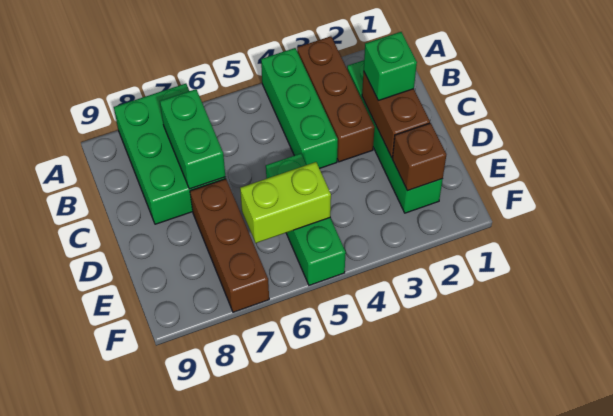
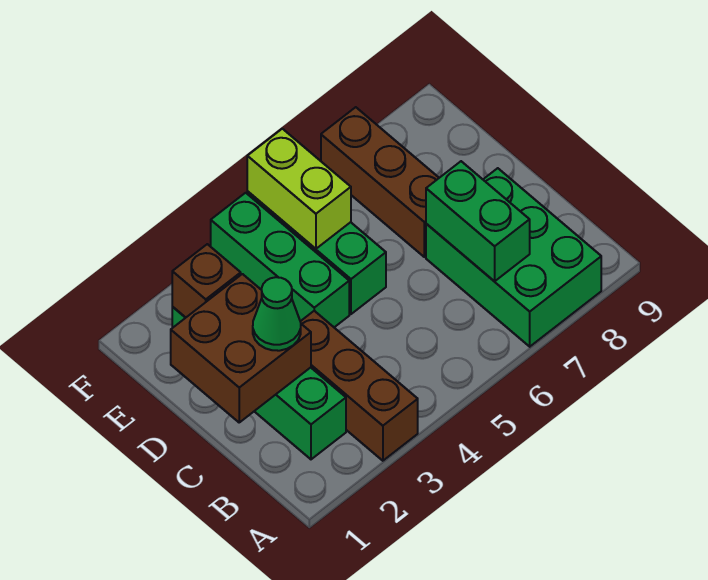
green 1x3 brick [261,48,338,169] -> green 1x3 brick moved to [211,193,349,327]
brown 1x2 brick [362,72,430,158] -> brown 2x2 brick [171,274,311,422]
green 1x1 brick [364,32,417,101] -> green 1x1 cone [253,277,301,351]
lime 1x2 brick [240,162,331,243] -> lime 1x2 brick turned to [247,129,351,249]

